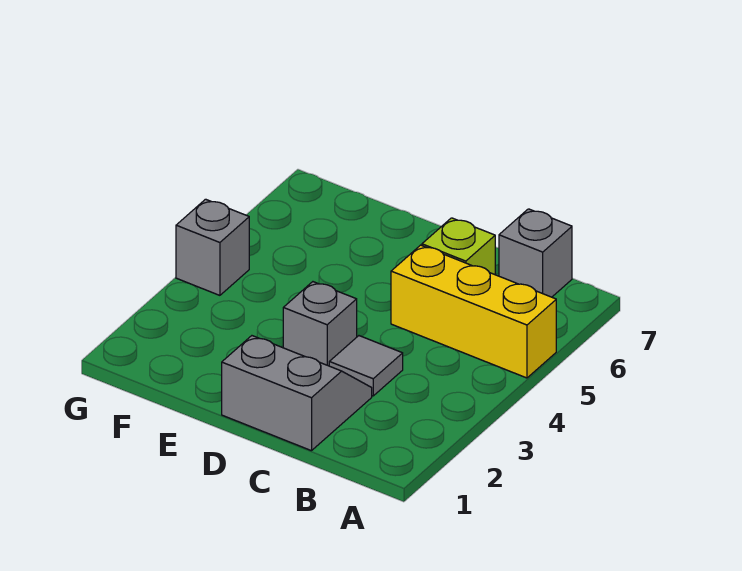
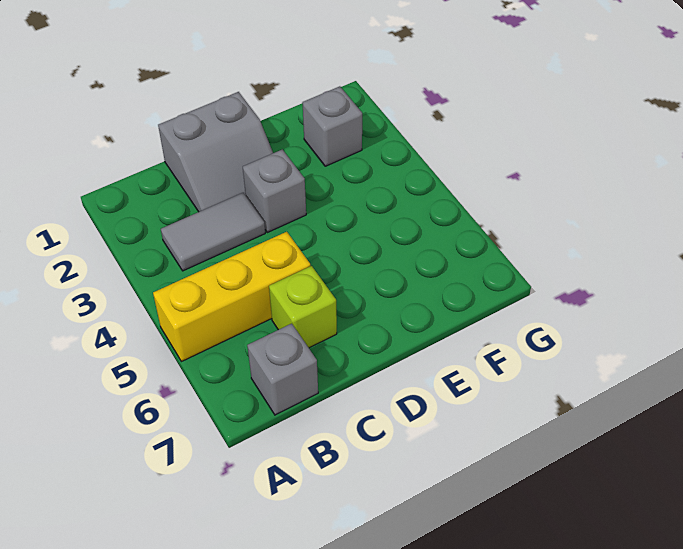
grey 1x1 tile [329,336,403,396] -> grey 1x2 tile [161,193,265,271]
grey 1x1 brick [176,199,249,295] -> grey 1x1 brick moved to [303,86,362,166]

